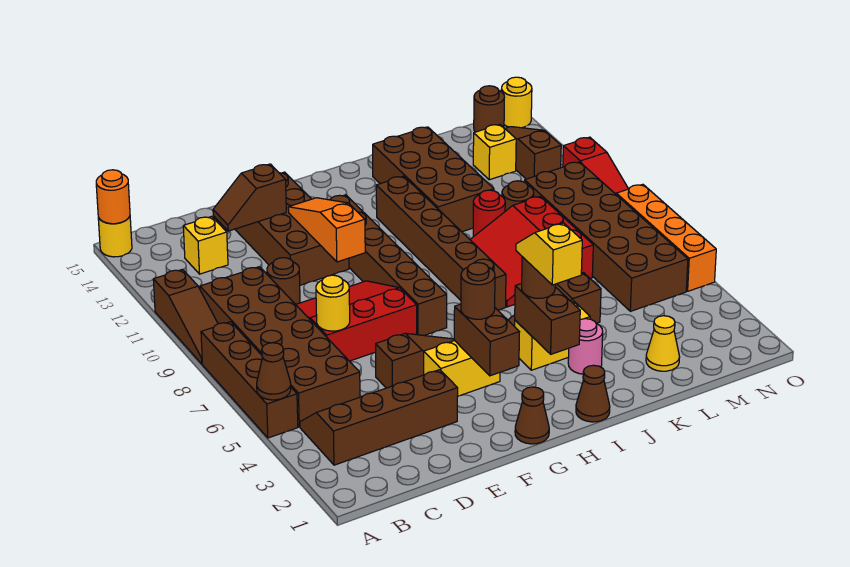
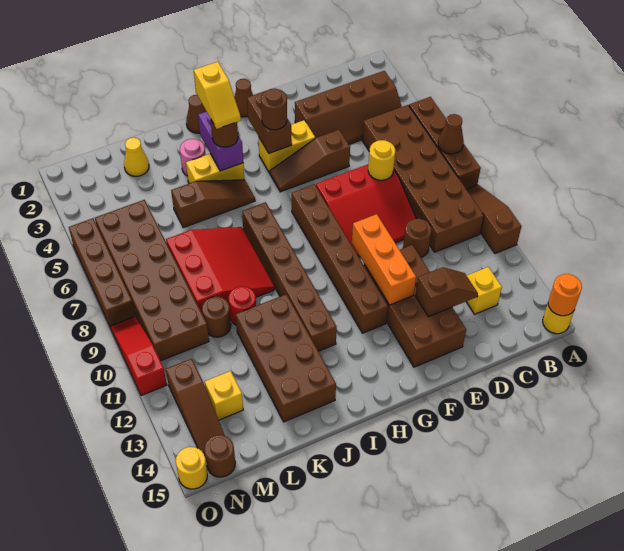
brown 1x1 cone [257,343,291,400] -> brown 1x1 cone moved to [438,114,464,154]
orange 1x3 slope [288,198,365,262] -> orange 1x3 brick [352,214,416,305]
brown 1x2 brick [515,283,580,354] -> purple 1x2 brick [198,111,243,171]
orange 1x4 brick [616,184,716,291] -> brown 1x4 brick [69,218,135,328]

